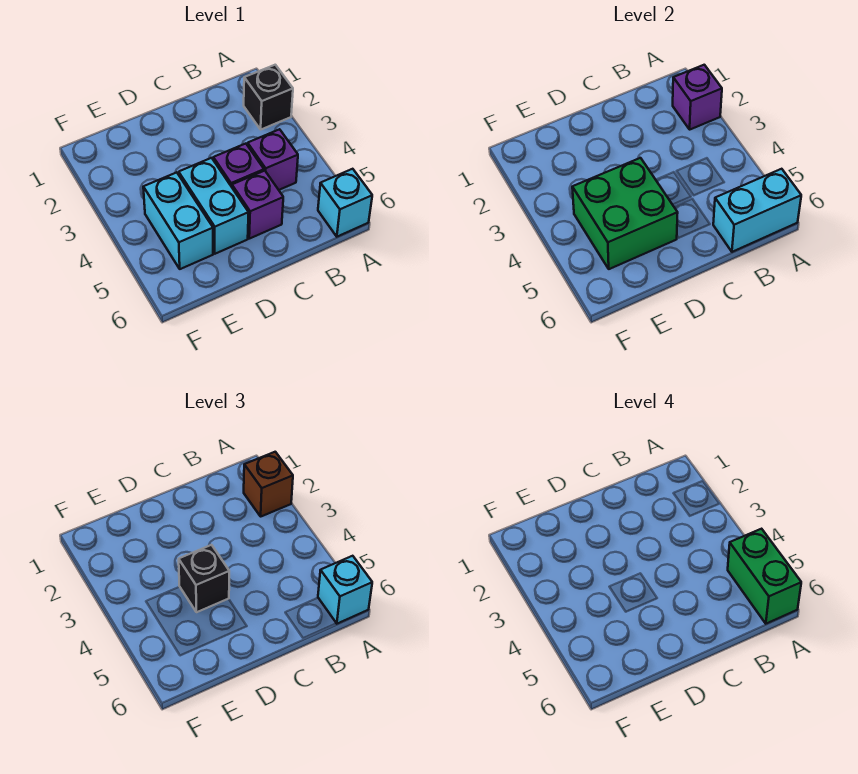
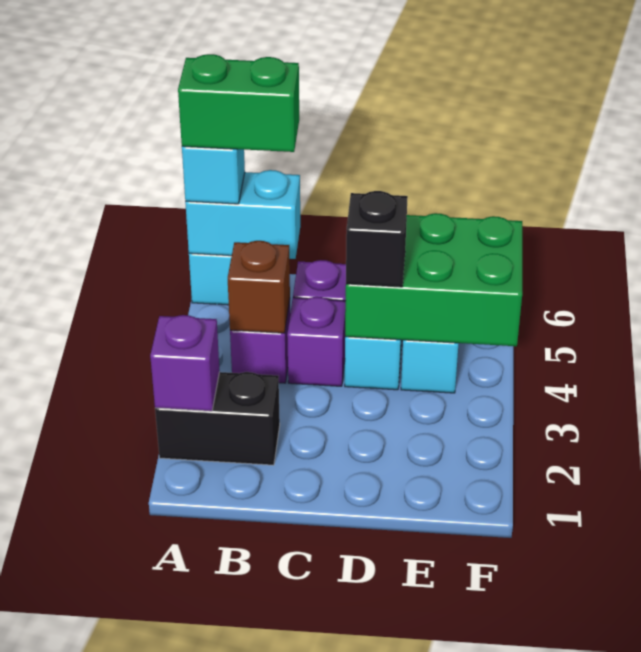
black 1x1 brick [244,65,293,129] -> black 1x2 brick [155,372,280,465]
brown 1x1 brick [244,452,293,516] -> brown 1x1 brick moved to [228,241,290,333]
green 1x2 brick [728,529,801,624] -> green 1x2 brick turned to [178,54,299,152]
green 2x2 brick [572,158,678,269] -> green 2x3 brick [345,213,522,346]

